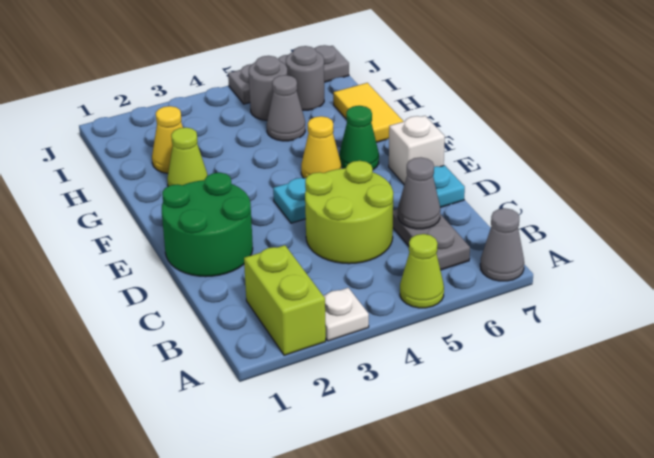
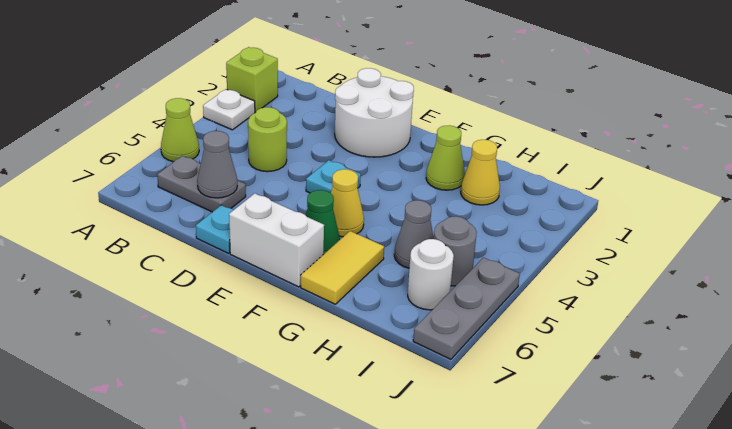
lime 1x2 brick [244,245,326,355] -> lime 1x1 brick [226,47,278,112]
grey 1x1 cone [480,208,524,281] -> none
lime 2x2 round brick [305,161,393,264] -> lime 1x1 round brick [248,107,287,172]
green 2x2 round brick [162,173,253,277] -> white 2x2 round brick [335,68,414,157]
white 1x1 brick [389,116,445,184] -> white 1x2 brick [229,193,324,287]
yellow 1x2 tile [333,83,404,142] -> yellow 1x2 tile turned to [301,231,384,304]
grey 1x1 round brick [286,46,324,110] -> white 1x1 round brick [408,239,454,310]

